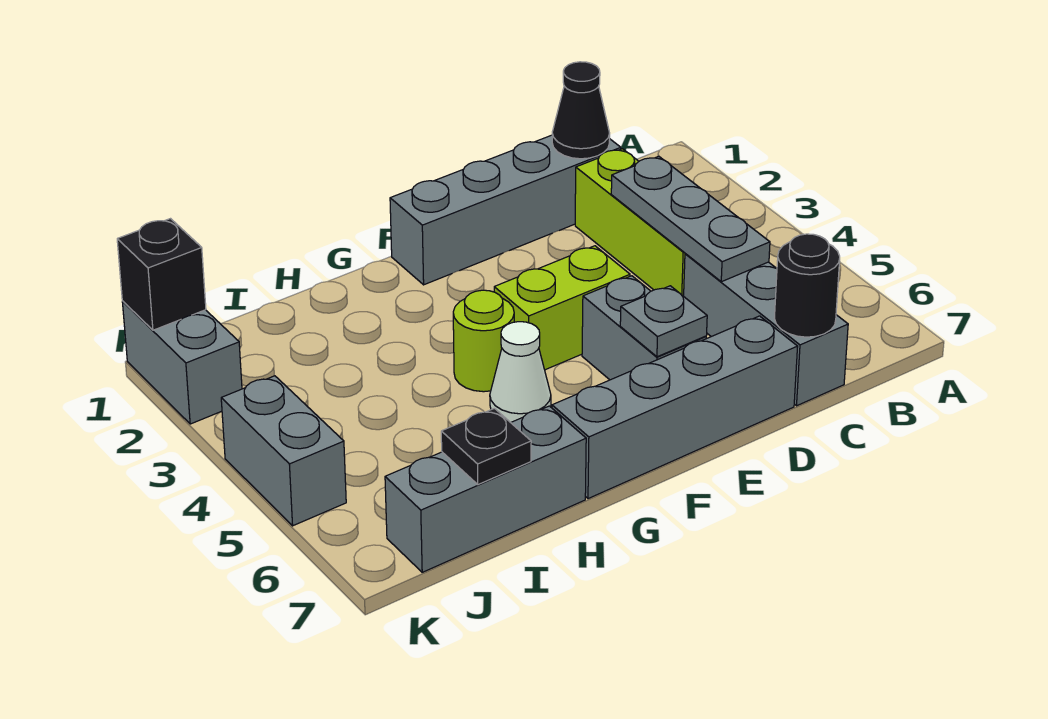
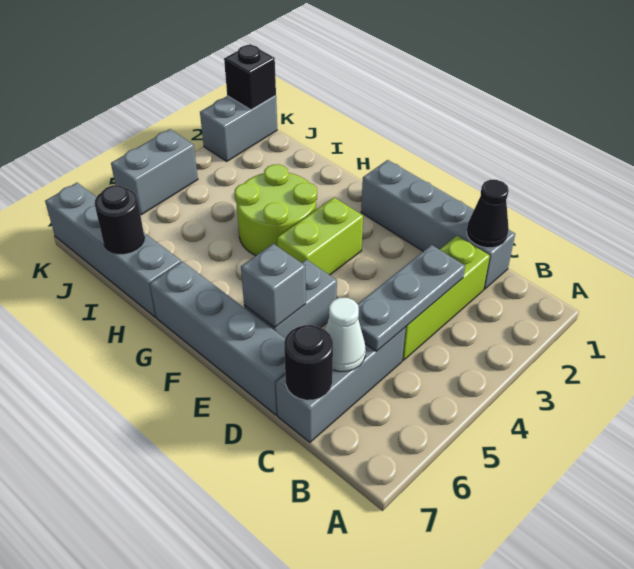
lime 1x2 brick [494,246,630,370] -> lime 1x2 brick turned to [277,198,363,275]
grey 1x1 plate [620,286,707,357] -> grey 1x1 brick [241,244,306,328]
lime 1x1 round brick [453,290,514,392] -> lime 2x2 round brick [235,164,317,256]
white 1x1 cone [490,322,551,423] -> white 1x1 cone moved to [325,298,366,371]
grey 1x3 brick [385,406,586,572] -> grey 1x4 brick [45,183,181,317]
black 1x1 plate [441,408,531,485] -> black 1x1 round brick [94,185,144,254]

